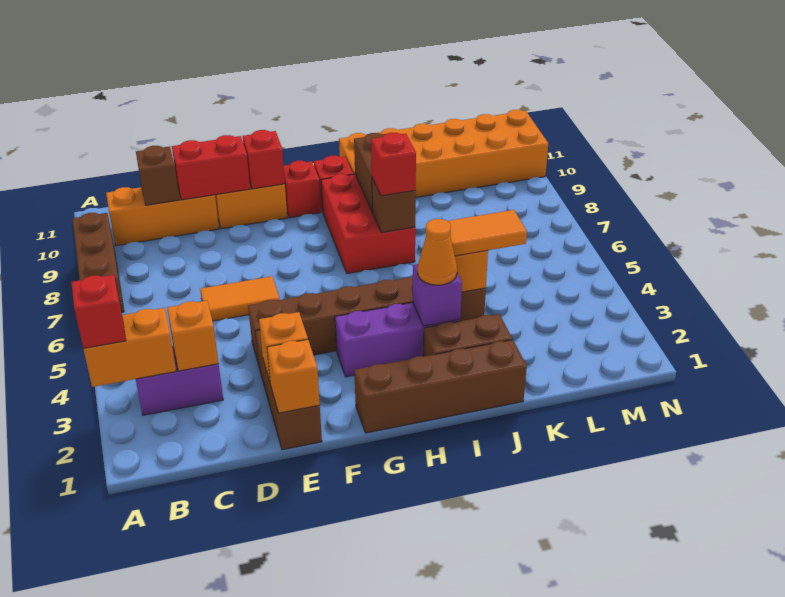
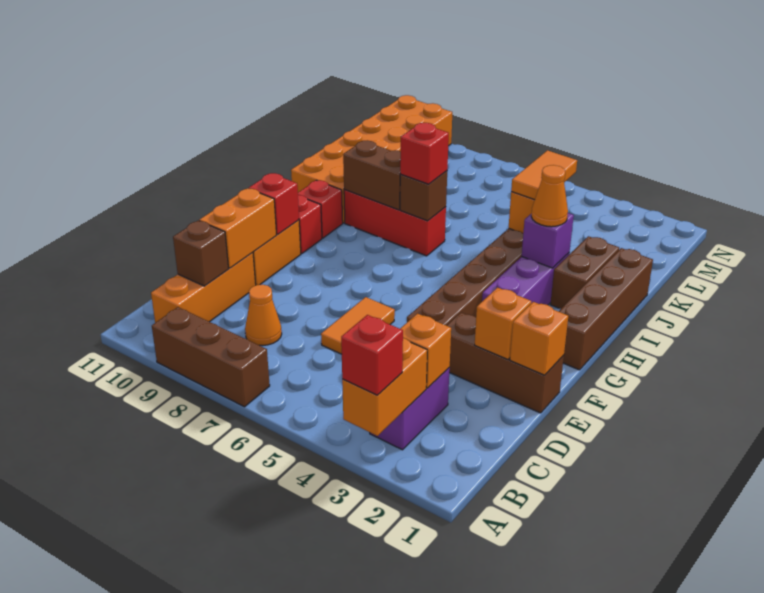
none -> orange 1x1 cone [245,285,282,346]
red 1x2 brick [172,135,250,200] -> orange 1x2 brick [199,188,277,268]
red 2x3 brick [321,174,415,274] -> red 1x3 brick [344,190,446,256]

